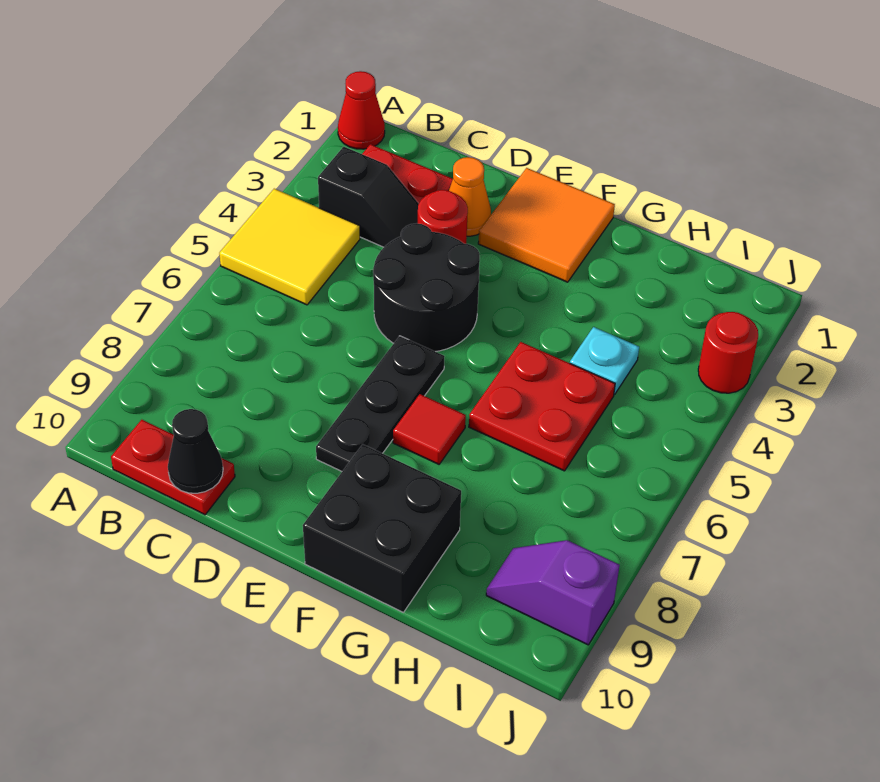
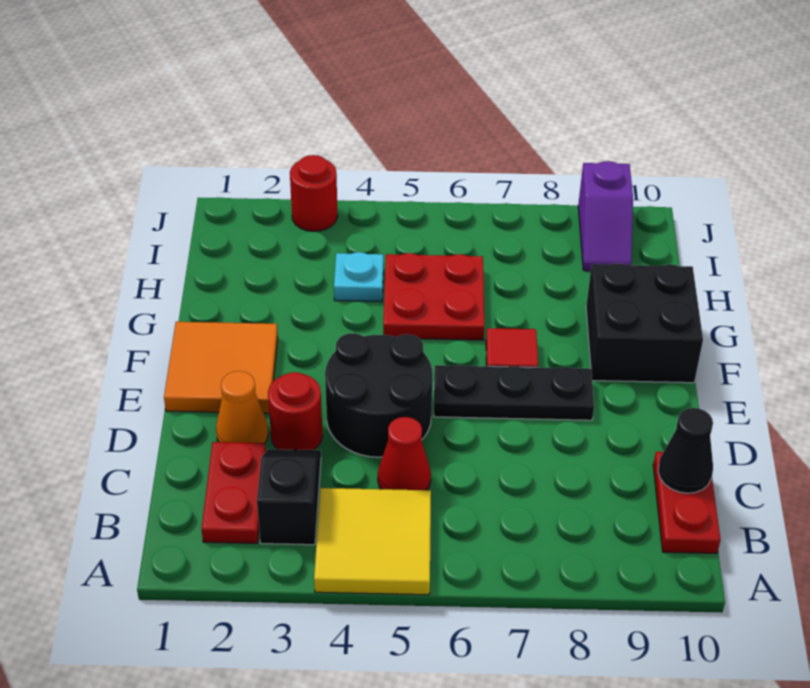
red 1x1 cone [338,71,385,149] -> red 1x1 cone moved to [378,417,431,490]

